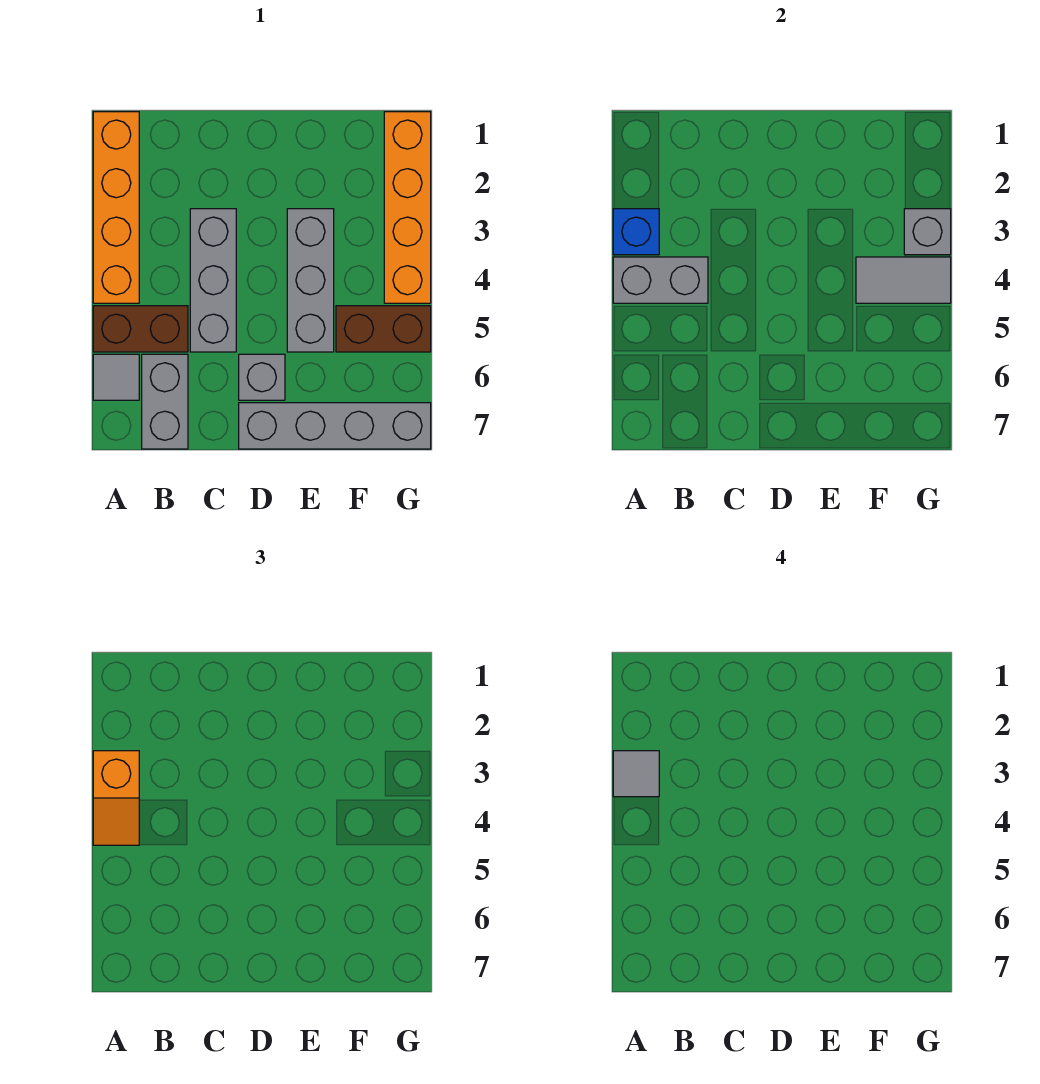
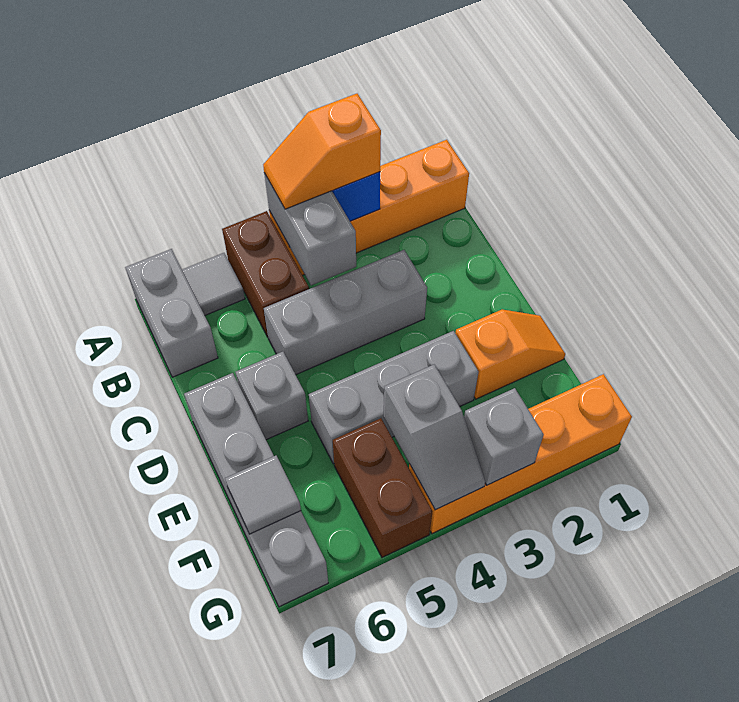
grey 1x1 tile [613,751,659,797] -> grey 1x1 tile moved to [225,456,301,534]
grey 1x2 brick [142,354,188,449] -> grey 1x2 brick turned to [125,249,218,377]
none -> orange 1x2 slope [455,310,565,399]
grey 1x2 tile [856,257,951,303] -> grey 1x2 slope [384,365,485,510]

